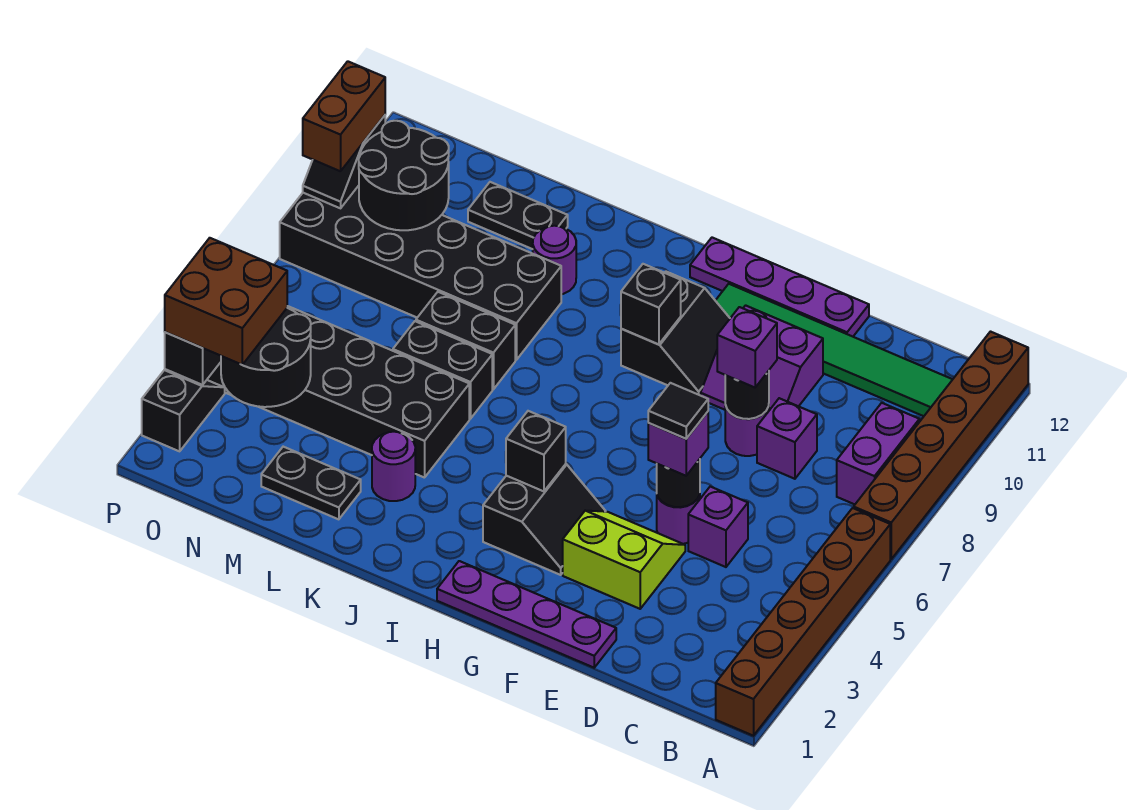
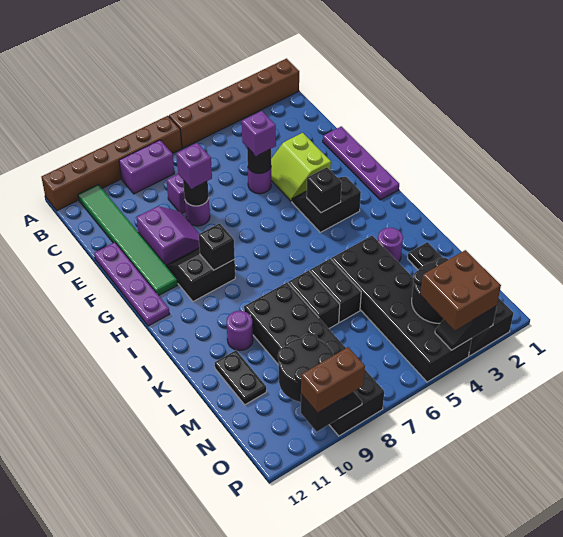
purple 1x1 brick [688,487,748,567] -> none
black 1x1 tile [648,383,708,439] -> none

